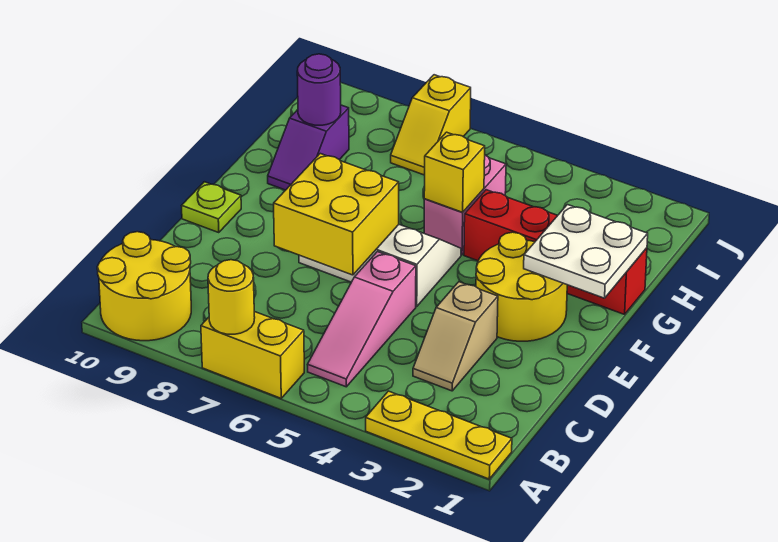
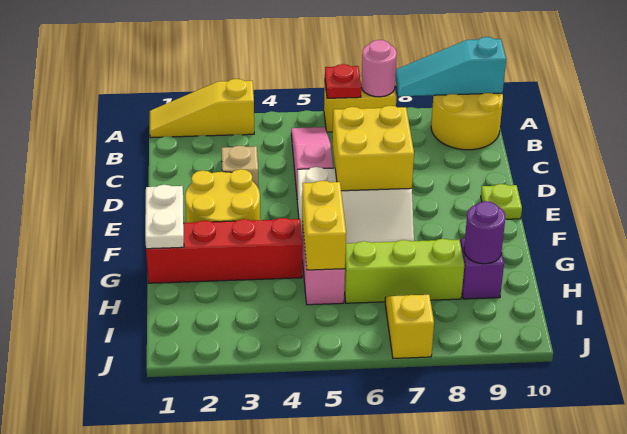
yellow 1x3 plate [366,391,512,479] -> yellow 1x3 slope [150,79,254,138]
none -> red 1x1 plate [325,64,361,98]
yellow 1x1 round brick [208,260,255,334] -> pink 1x1 round brick [361,40,397,97]
none -> cyan 1x3 slope [395,37,506,96]
white 2x2 plate [524,205,648,298] -> white 1x2 plate [145,185,184,249]
yellow 1x1 brick [424,132,485,212] -> yellow 1x2 brick [302,181,346,270]
none -> lime 1x3 brick [344,239,464,303]

